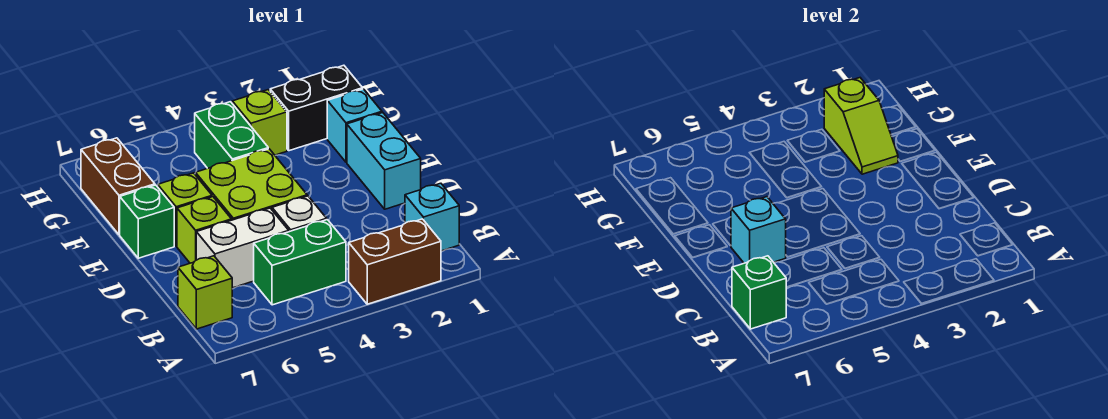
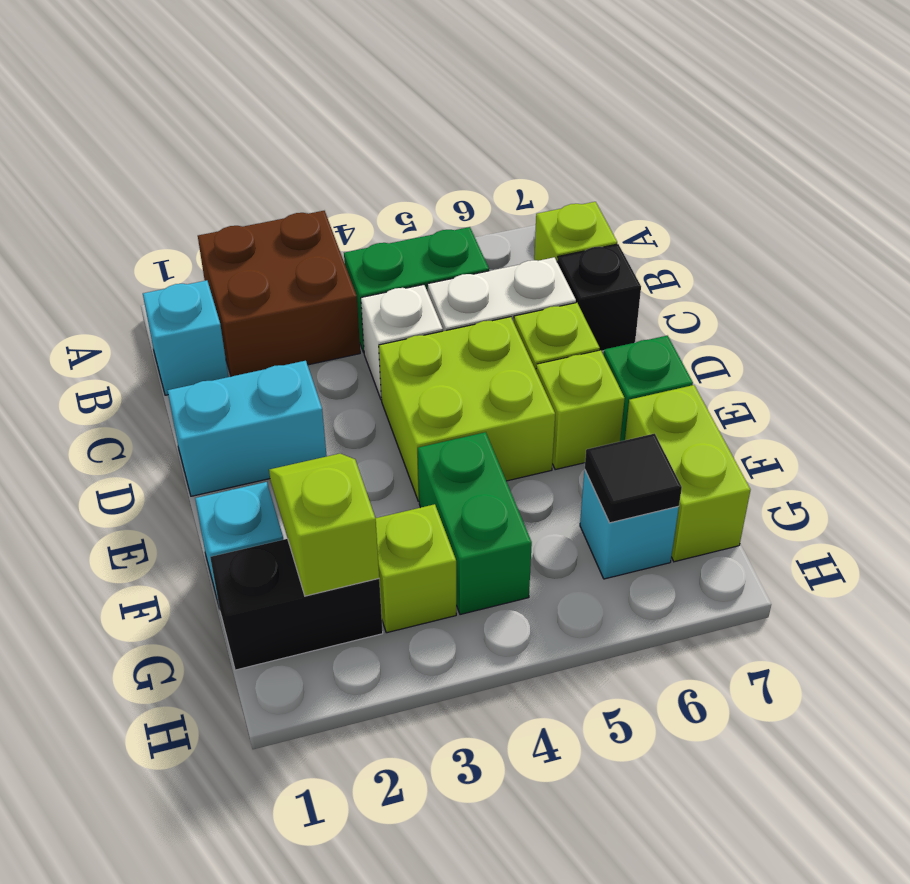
brown 1x2 brick [349,219,441,304] -> brown 2x2 brick [198,211,360,376]
green 1x1 brick [732,256,786,329] -> none
none -> black 1x1 brick [557,244,641,351]
cyan 1x2 brick [347,113,421,209] -> cyan 1x2 brick turned to [167,361,327,496]
cyan 1x1 brick [731,197,786,263] -> cyan 1x1 brick moved to [580,470,679,579]
brown 1x2 brick [81,138,155,235] -> lime 1x2 brick [625,385,750,562]
none -> black 1x1 tile [585,434,682,523]

